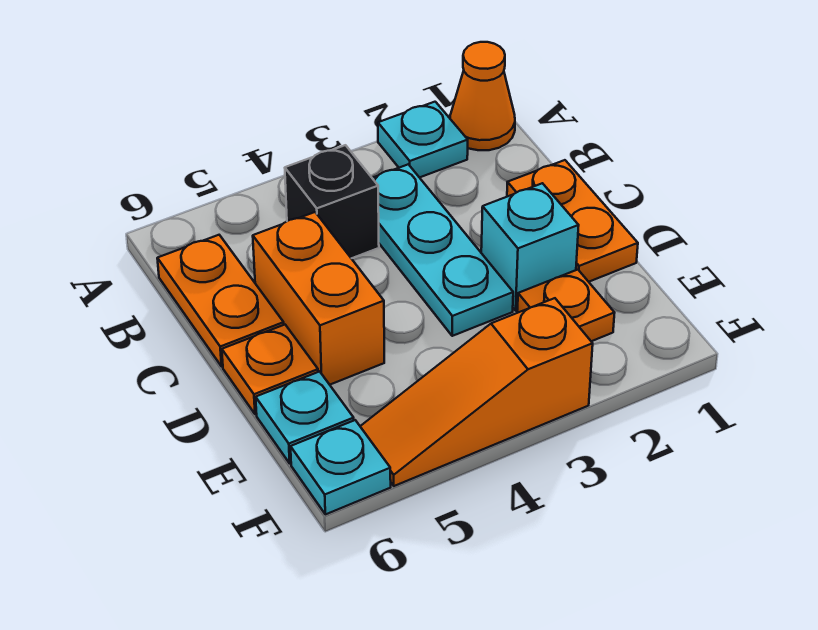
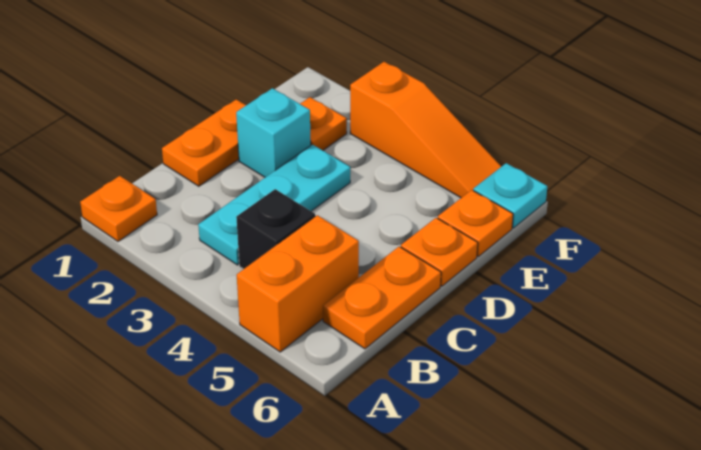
orange 1x1 cone [450,42,515,150] -> orange 1x1 plate [80,176,157,241]
cyan 1x1 plate [378,102,468,178] -> none
orange 1x2 brick [253,212,384,385] -> orange 1x2 brick moved to [237,215,359,352]
cyan 1x1 plate [256,371,354,463] -> orange 1x1 plate [438,190,513,257]

